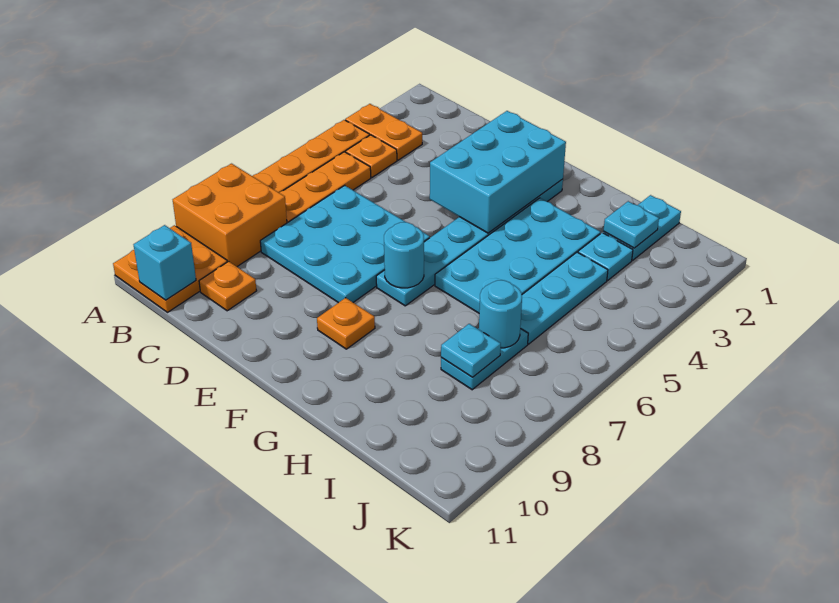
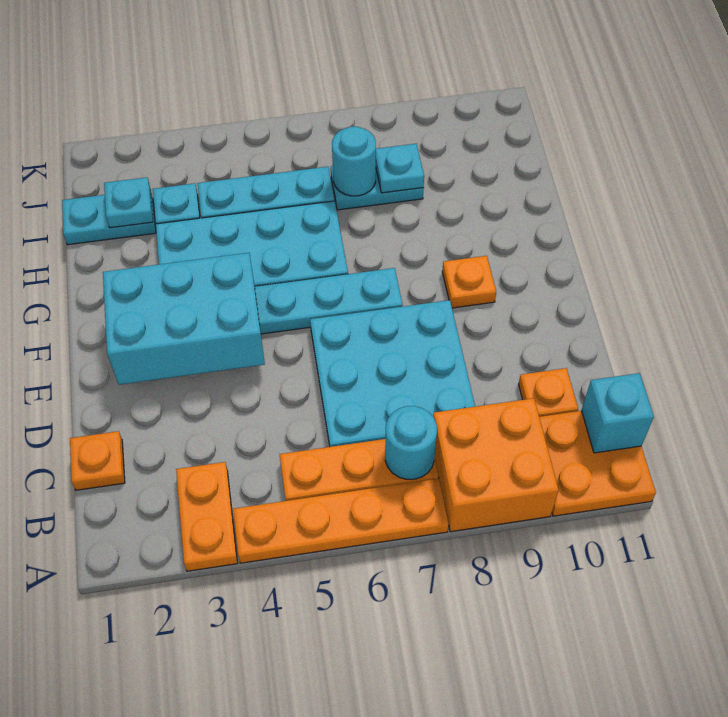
orange 1x1 plate [346,135,397,177] -> orange 1x1 plate moved to [70,431,125,490]
cyan 1x1 round brick [384,222,424,288] -> cyan 1x1 round brick moved to [385,406,437,479]

